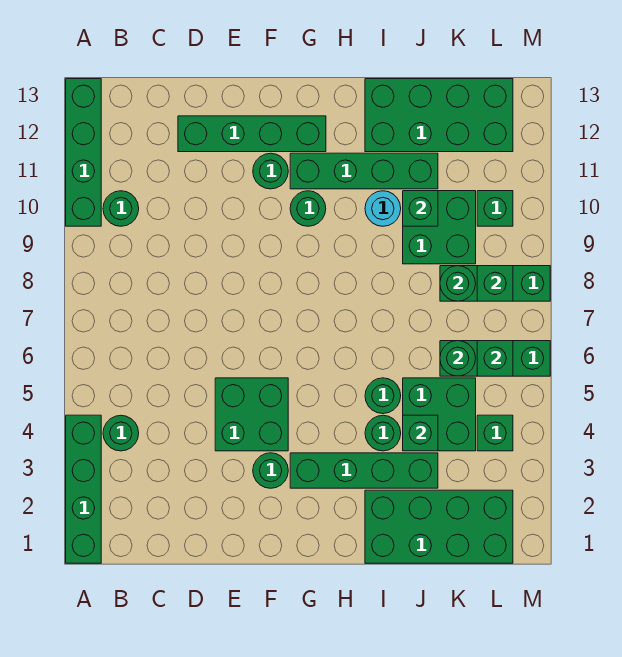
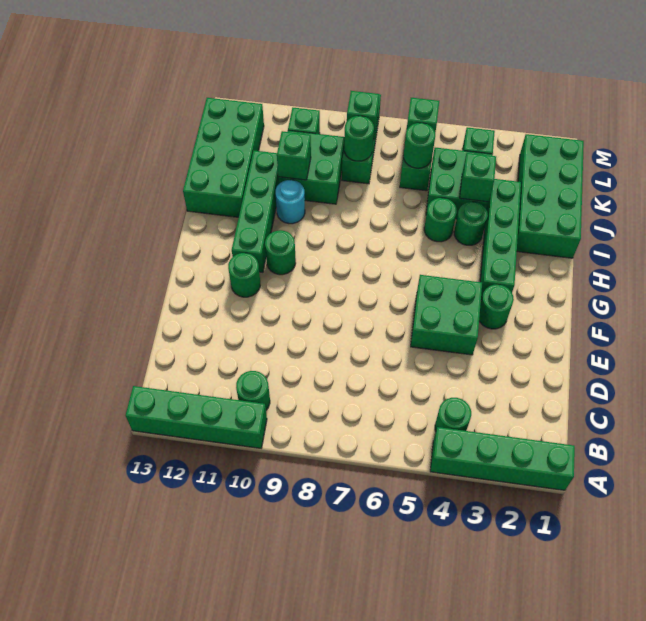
green 1x4 brick [178,116,326,152] -> none

